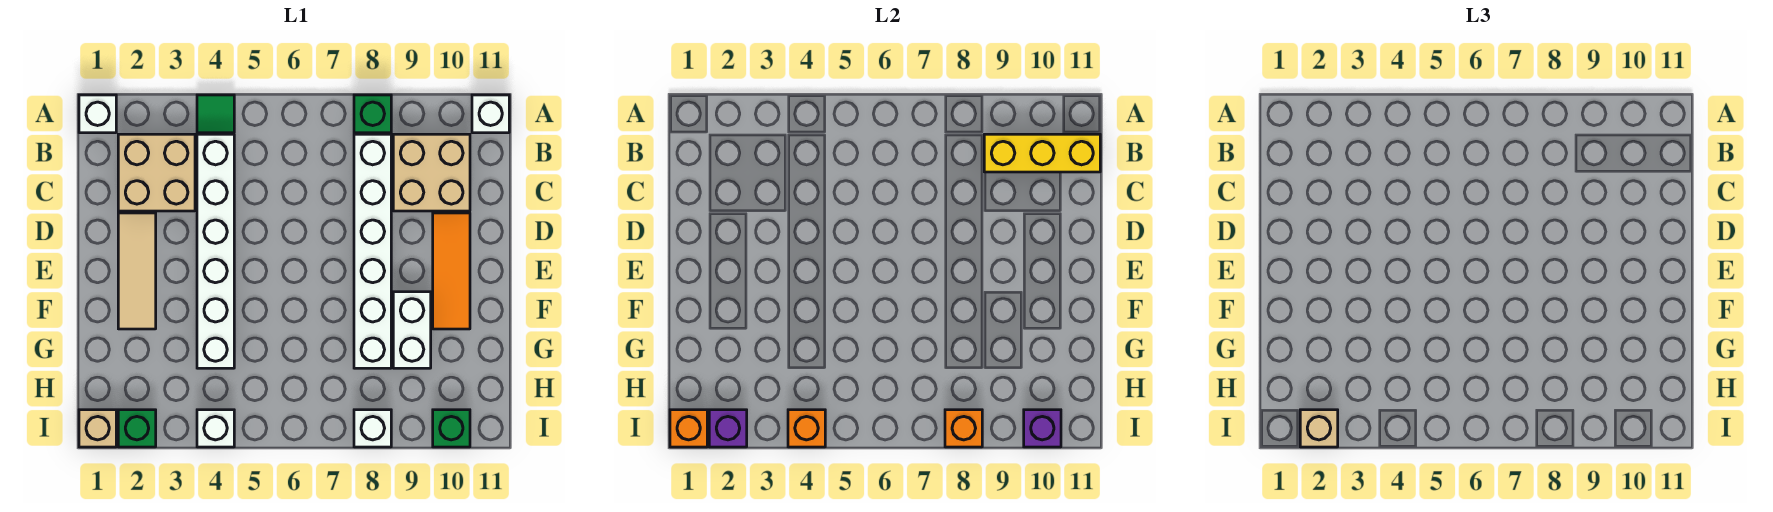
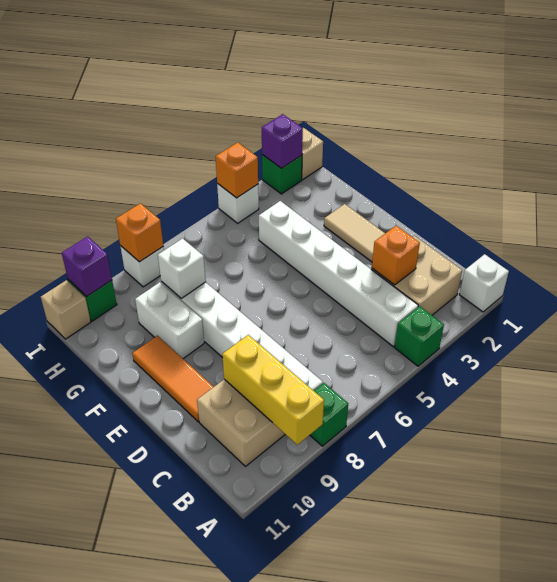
green 1x1 tile [197,95,234,133] -> green 1x1 brick [394,306,444,366]
white 1x1 brick [472,95,509,133] -> white 1x1 brick moved to [158,239,206,298]
yellow 1x3 brick [984,134,1100,172] -> yellow 1x3 brick turned to [222,335,324,445]
orange 1x1 brick [670,410,707,447] -> orange 1x1 brick moved to [372,226,420,285]
tan 1x1 brick [1300,410,1338,447] -> tan 1x1 brick moved to [41,280,91,339]

